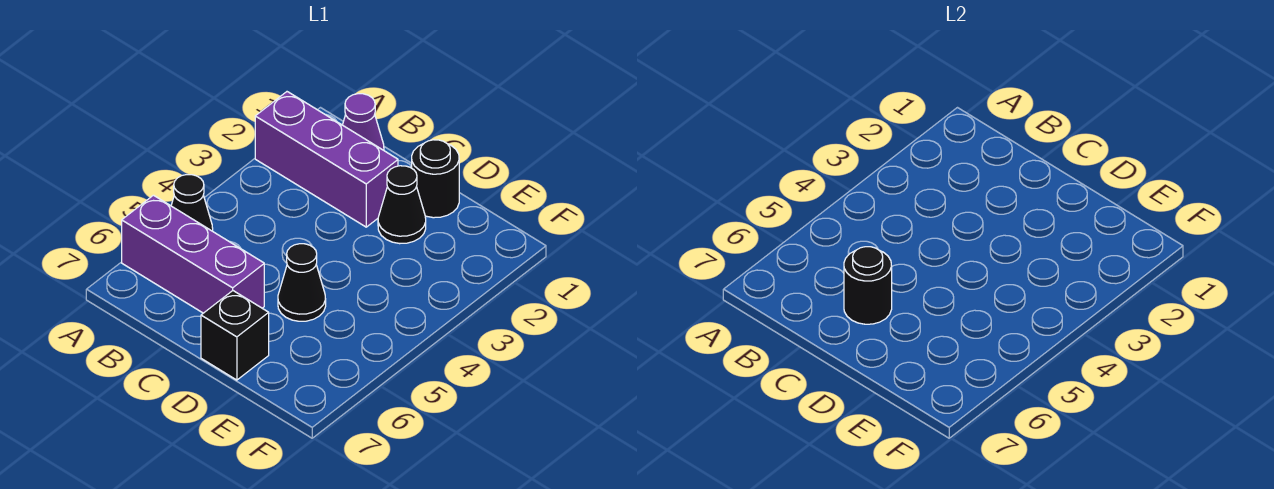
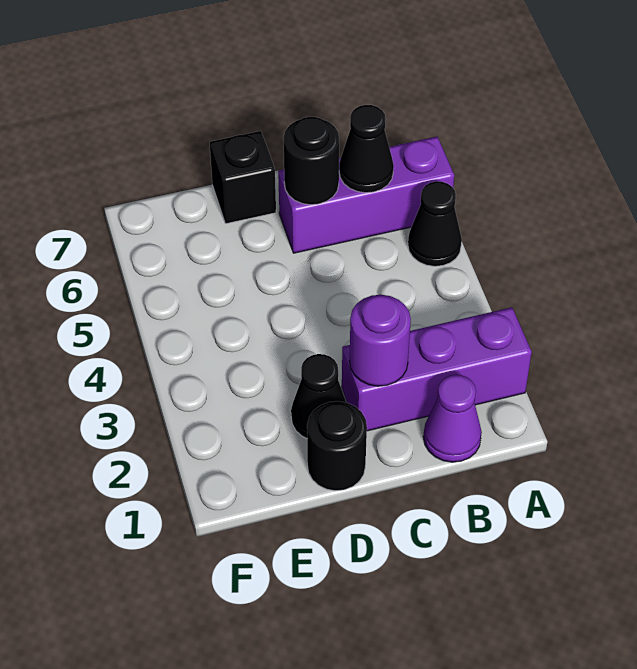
none -> purple 1x1 round brick [349,295,411,386]
black 1x1 cone [278,244,326,321] -> black 1x1 cone moved to [339,105,394,193]

